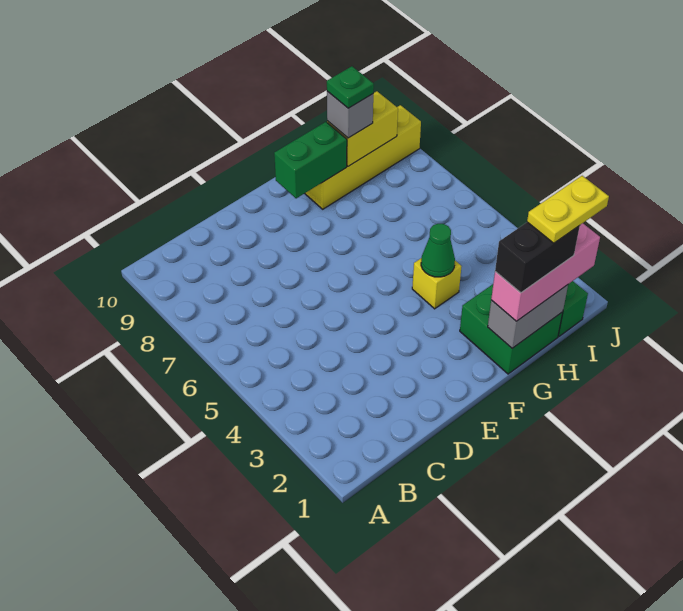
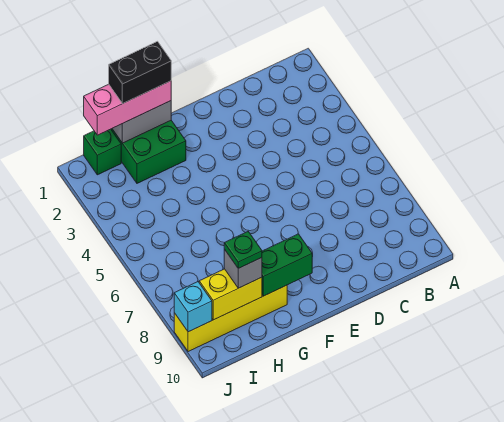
yellow 1x1 brick [412,259,462,309] -> none
green 1x1 cone [421,224,455,277] -> none
yellow 1x2 plate [527,176,609,243] -> none
none -> cyan 1x1 brick [174,282,212,332]

